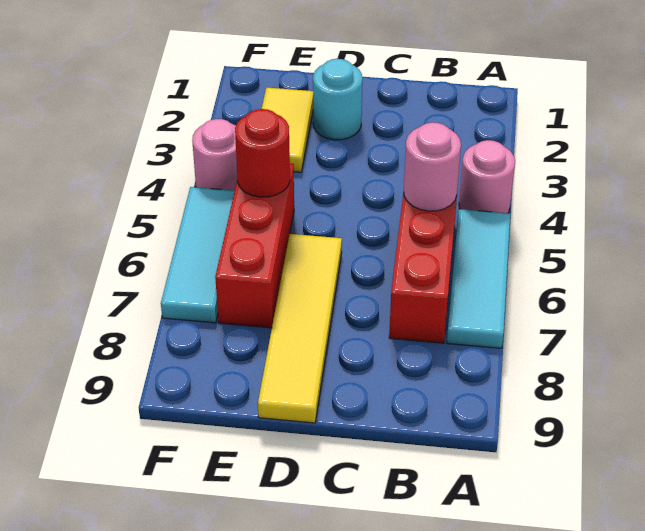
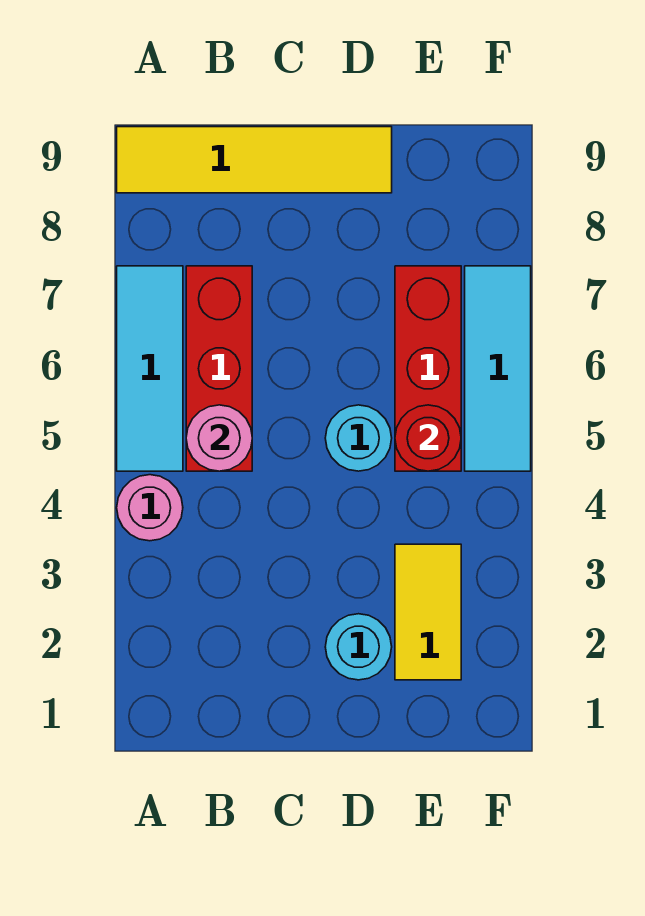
none -> cyan 1x1 round brick [325,405,392,471]
yellow 1x4 tile [258,234,342,423] -> yellow 1x4 tile turned to [117,127,392,193]
pink 1x1 round brick [192,119,237,191] -> none

